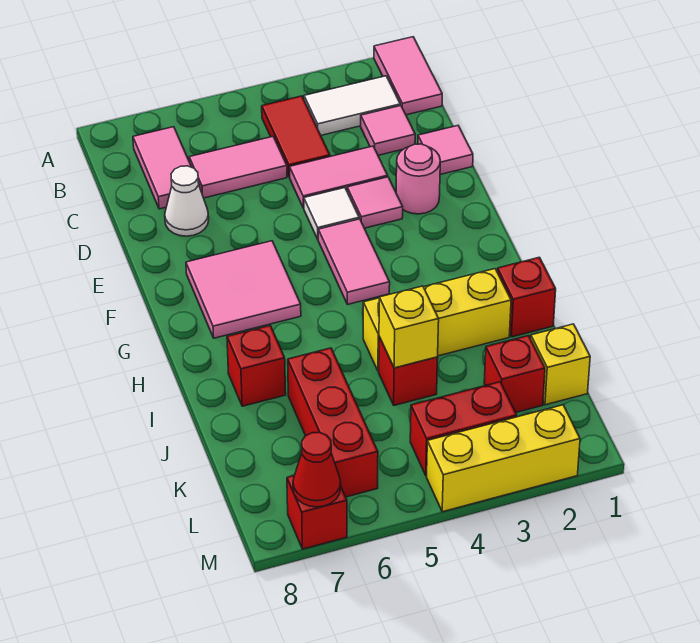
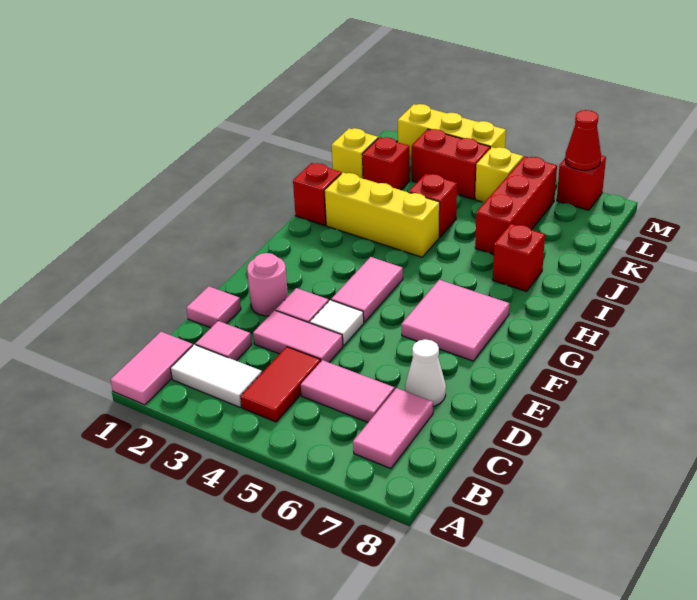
yellow 1x1 brick [379,286,439,368] -> yellow 1x1 brick moved to [475,147,523,202]

